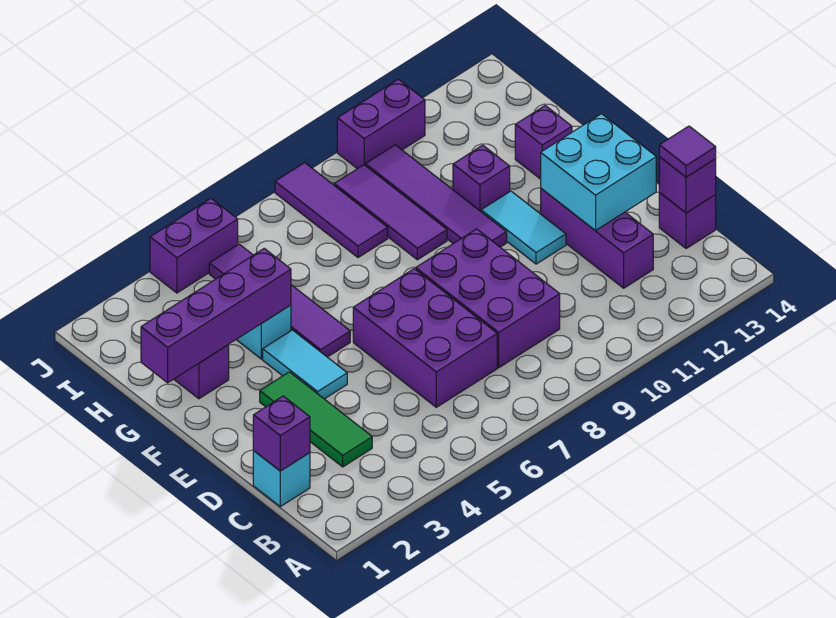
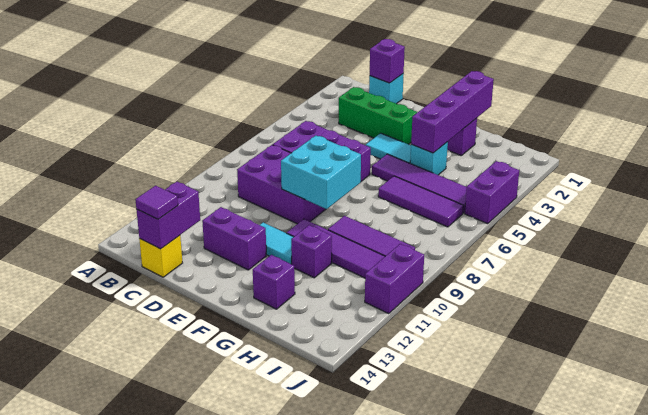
green 1x3 tile [260,372,372,467] -> green 1x3 brick [339,87,417,144]
purple 1x3 brick [541,188,653,288] -> purple 1x2 brick [202,207,266,270]
purple 1x1 brick [659,193,716,249] -> yellow 1x1 brick [139,235,182,277]
purple 1x1 brick [659,157,716,213] -> purple 1x2 brick [136,182,200,249]
cyan 2x2 brick [541,114,656,231] -> cyan 2x2 brick moved to [281,136,361,209]
purple 1x3 tile [275,163,388,258] -> purple 1x3 tile moved to [378,176,463,227]

